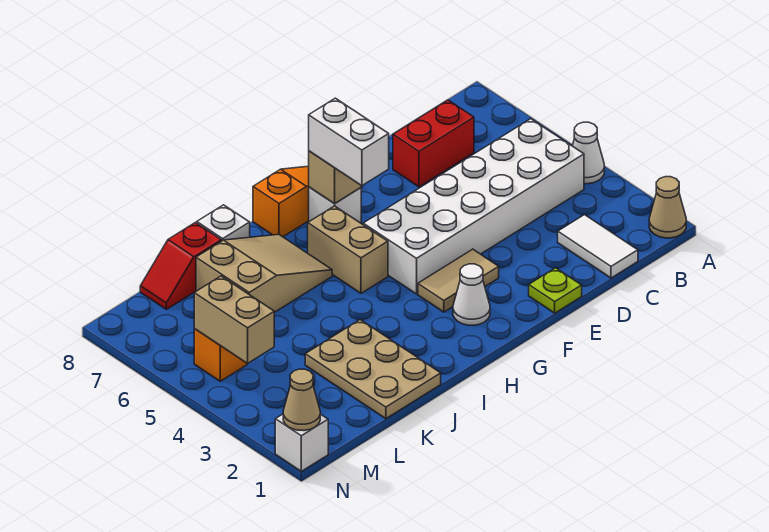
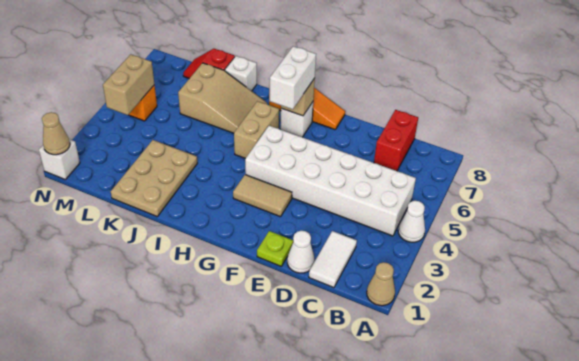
red 1x2 brick [393,100,474,187] -> red 1x2 brick turned to [374,110,418,171]
white 1x1 cone [453,264,490,325] -> white 1x1 cone moved to [287,231,315,273]

